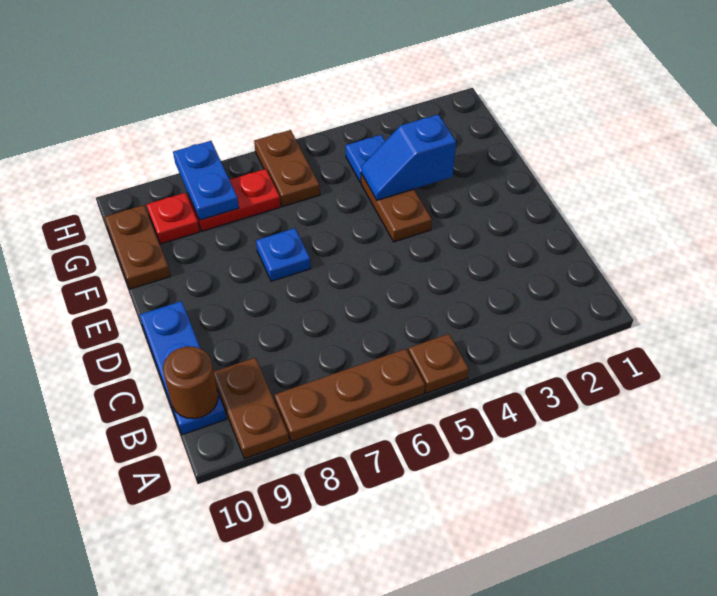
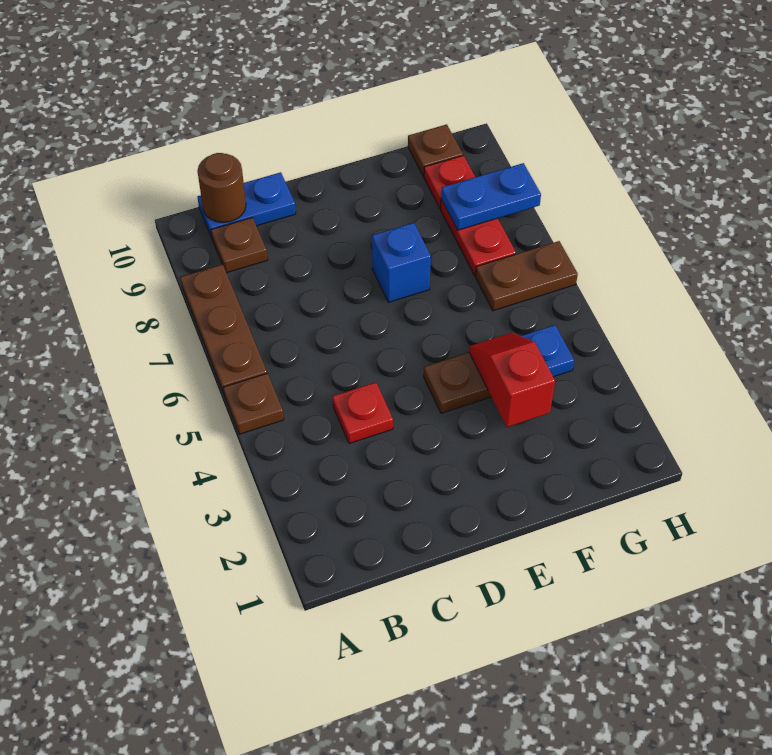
brown 1x2 plate [213,358,289,459] -> brown 1x1 plate [211,218,267,273]
blue 1x3 plate [140,301,226,435] -> blue 1x2 plate [198,172,296,238]
none -> red 1x1 plate [332,382,393,444]
blue 1x1 plate [256,228,311,281] -> blue 1x1 brick [372,223,431,302]
blue 1x2 slope [361,114,456,200] -> red 1x2 slope [469,333,555,427]
brown 1x2 plate [104,205,170,289] -> brown 1x1 plate [408,124,463,177]

